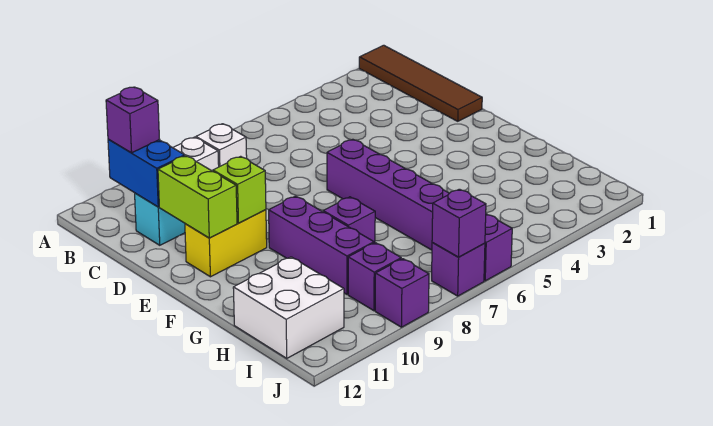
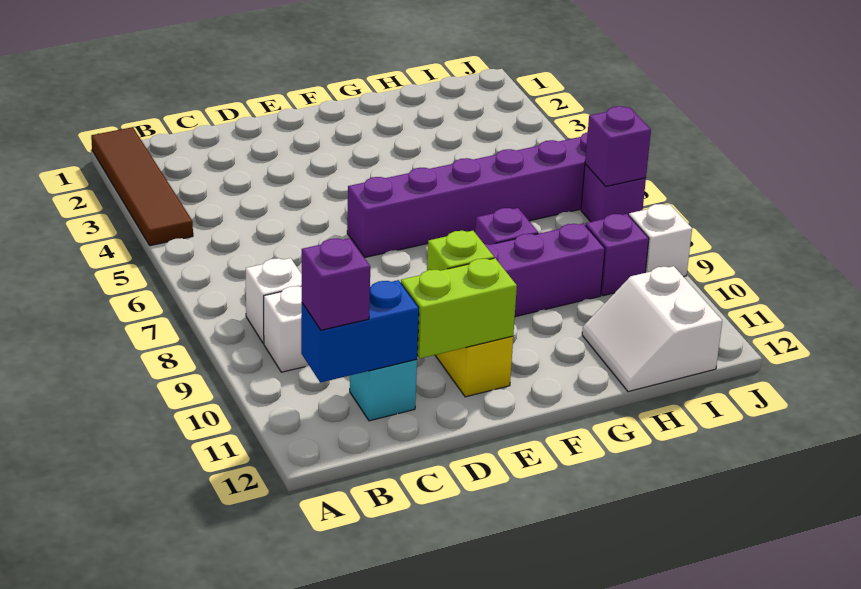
brown 1x4 tile [359,45,482,121] -> brown 1x4 tile turned to [91,127,193,246]
white 2x2 brick [233,257,344,358] -> white 2x2 slope [582,266,722,392]
purple 1x1 brick [375,259,429,327] -> white 1x1 brick [629,204,692,277]

